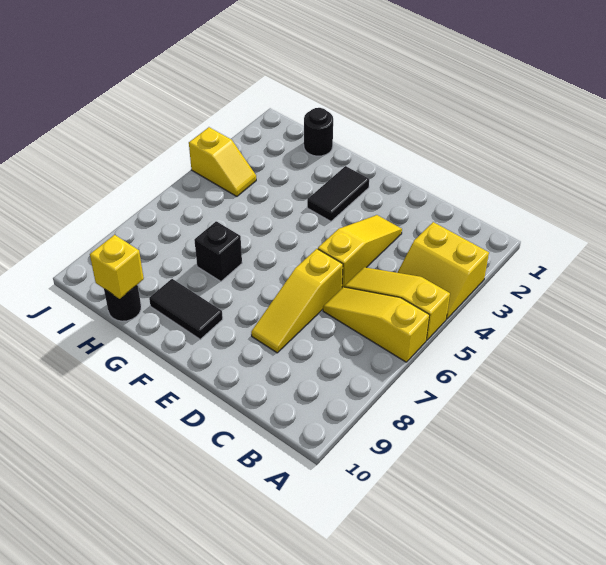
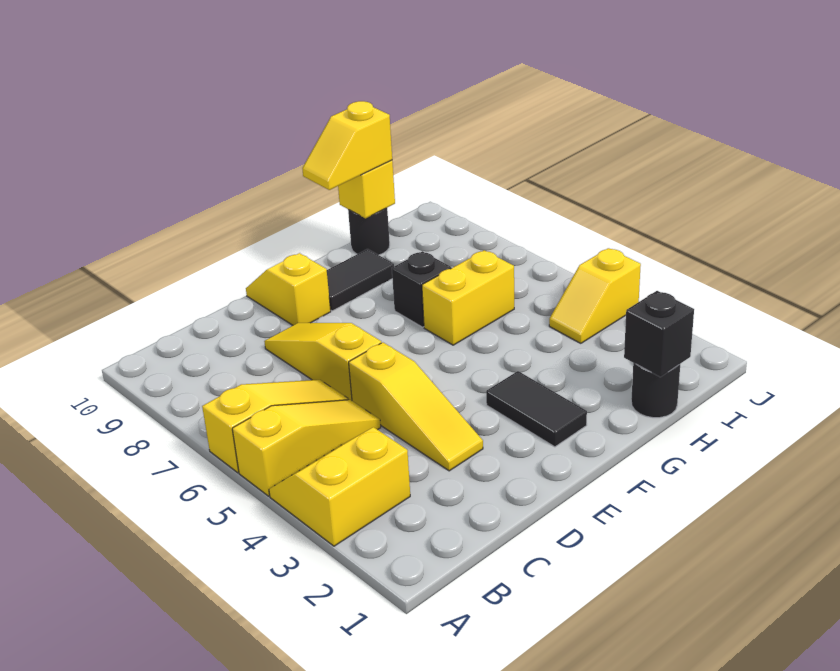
none -> yellow 1x2 slope [246,253,331,325]
none -> yellow 1x2 brick [422,250,514,345]
none -> yellow 1x2 slope [302,101,392,190]
none -> black 1x1 brick [624,291,694,377]

